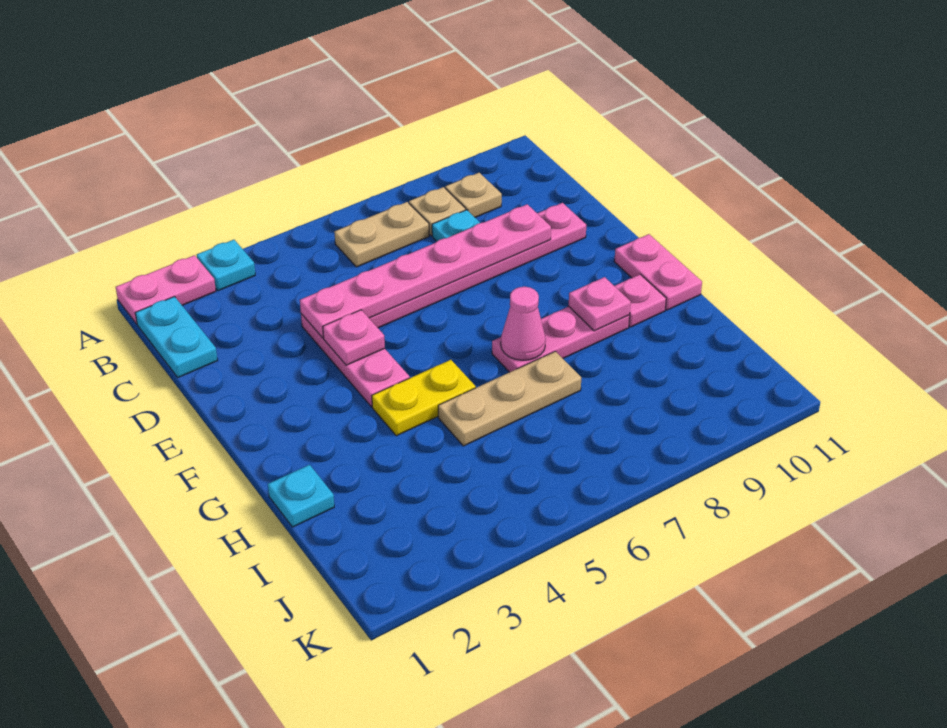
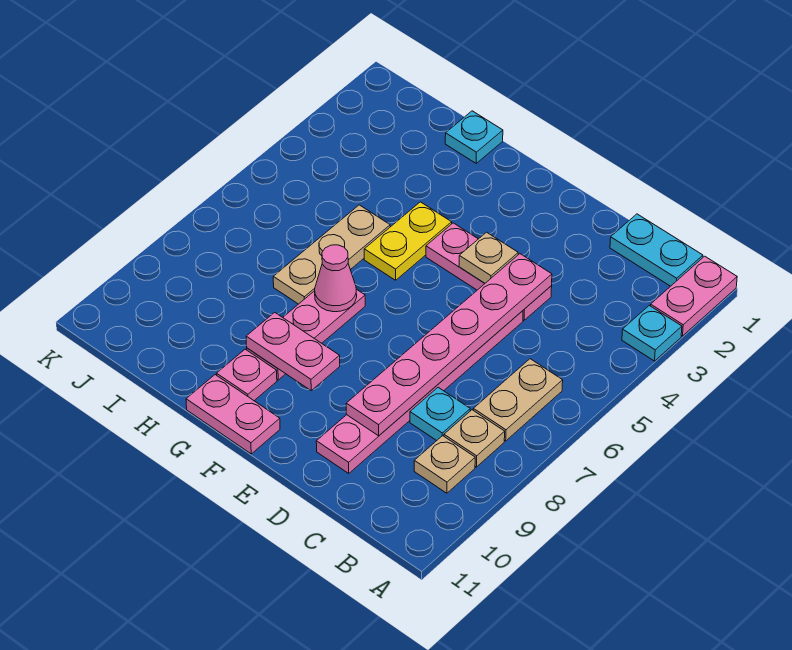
pink 1x1 plate [323,310,385,365] -> tan 1x1 plate [459,232,518,283]
pink 1x1 plate [569,277,631,331] -> pink 1x2 plate [246,312,340,390]

